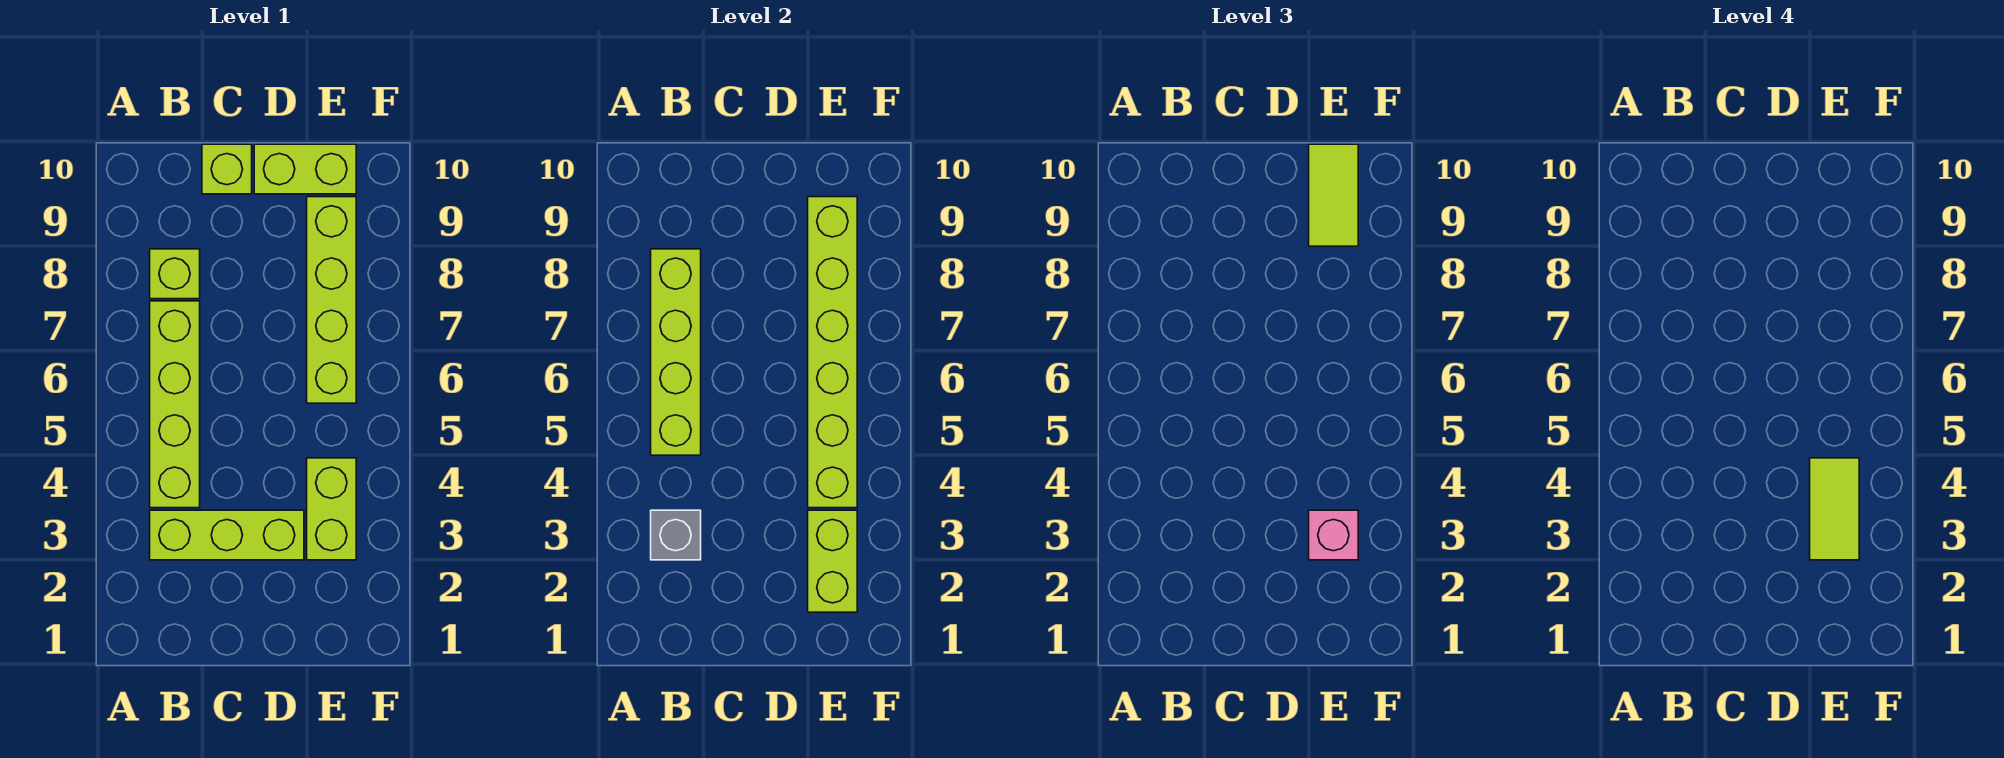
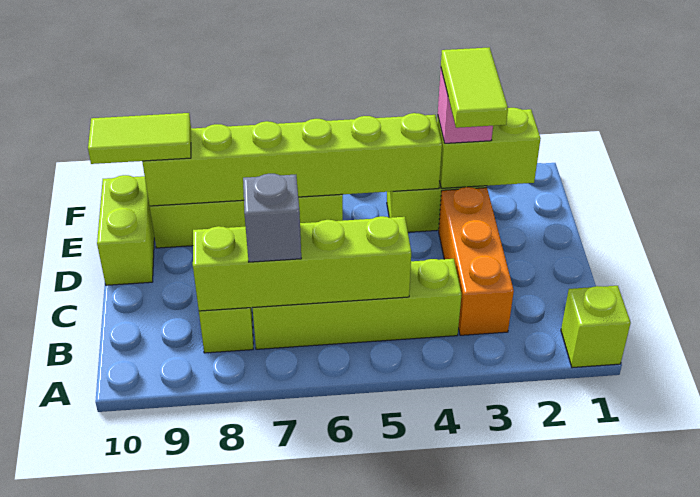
lime 1x3 brick [150,510,304,560] -> orange 1x3 brick [439,187,514,335]
grey 1x1 brick [651,510,701,560] -> grey 1x1 brick moved to [243,174,301,262]
lime 1x1 brick [202,144,252,194] -> lime 1x1 brick moved to [561,286,631,368]
lime 1x2 tile [1810,458,1859,560] -> lime 1x2 tile turned to [441,47,508,128]

